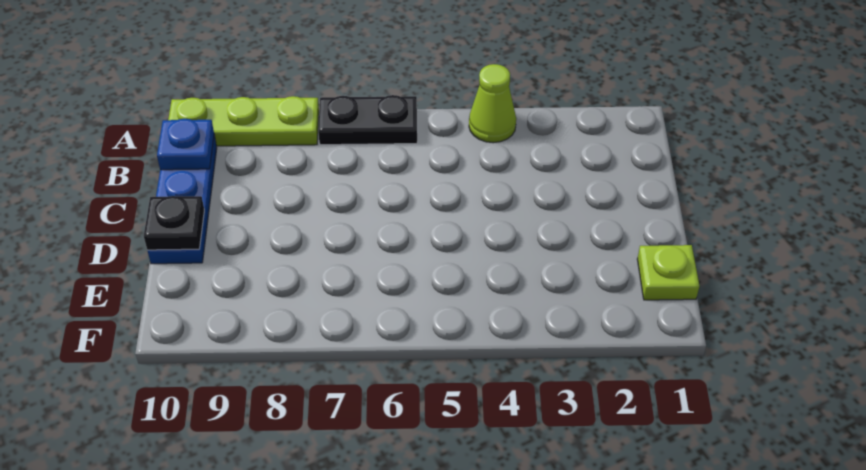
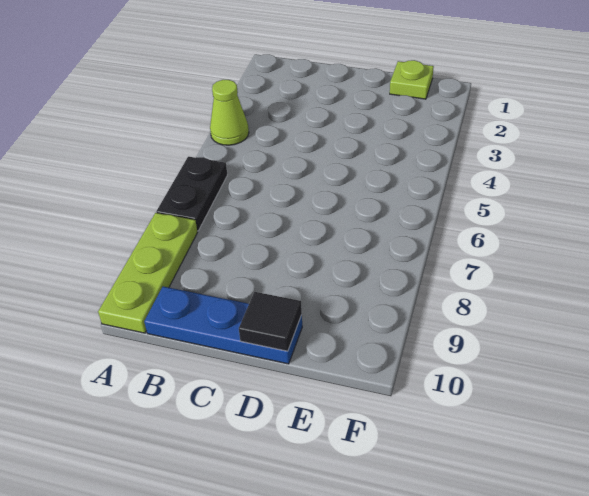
blue 1x1 plate [157,119,214,170] -> none
black 1x1 plate [144,196,204,250] -> black 1x1 tile [239,292,302,351]

